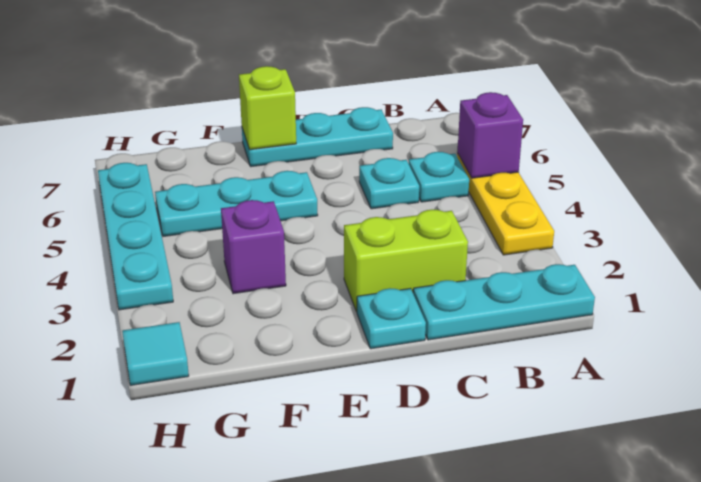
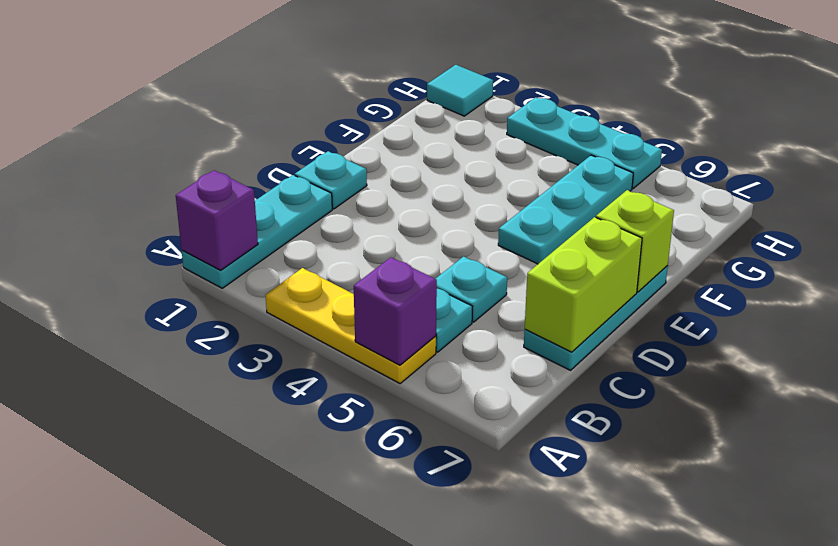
lime 1x2 brick [344,209,468,312] -> lime 1x2 brick moved to [525,217,642,352]
purple 1x1 brick [221,200,286,294] -> purple 1x1 brick moved to [176,170,258,270]
cyan 1x4 plate [98,163,173,310] -> cyan 1x3 plate [507,97,662,188]

